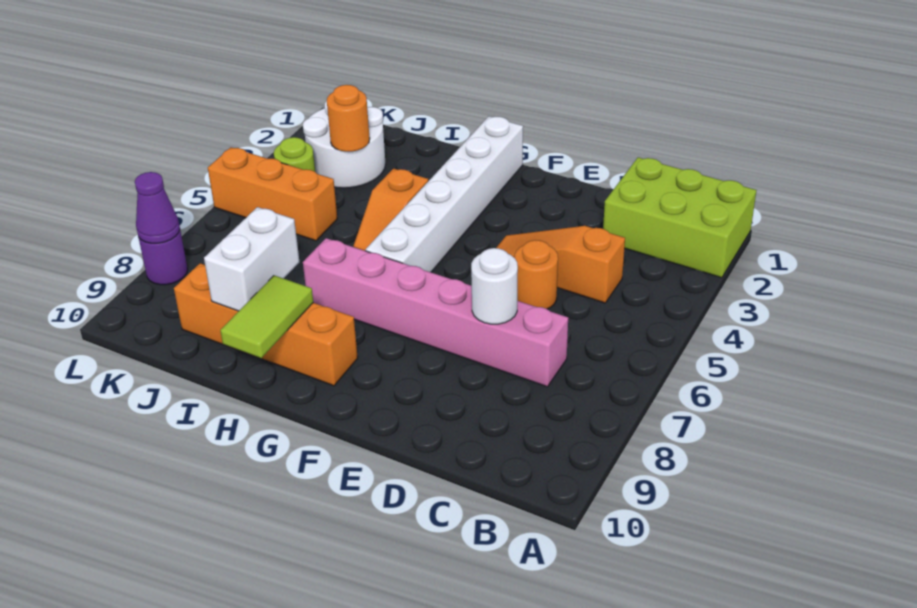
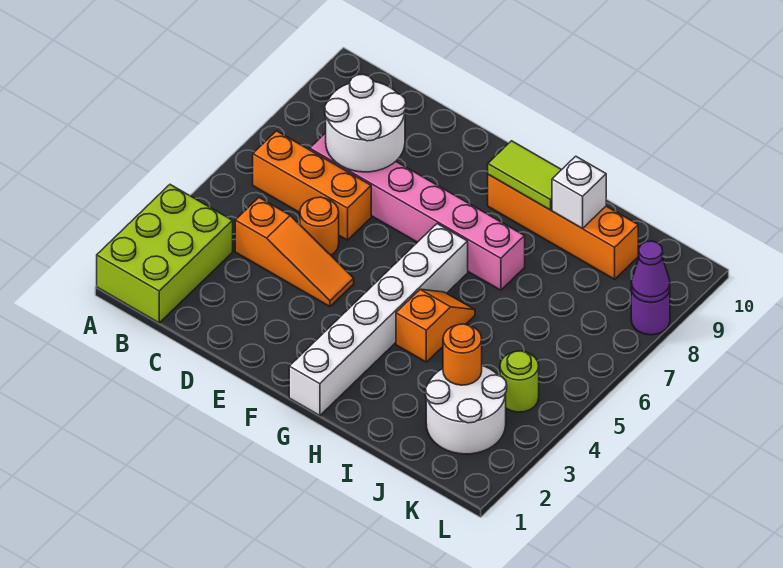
lime 2x3 brick [603,157,756,278] -> lime 2x3 brick turned to [97,185,233,323]
white 1x1 round brick [471,248,518,324] -> white 2x2 round brick [325,75,406,172]
lime 1x2 tile [220,275,313,358] -> lime 1x2 tile turned to [488,141,561,210]
white 1x2 brick [204,207,299,311] -> white 1x1 brick [552,156,606,228]
orange 1x3 brick [208,147,337,241] -> orange 1x3 brick moved to [253,131,371,240]

